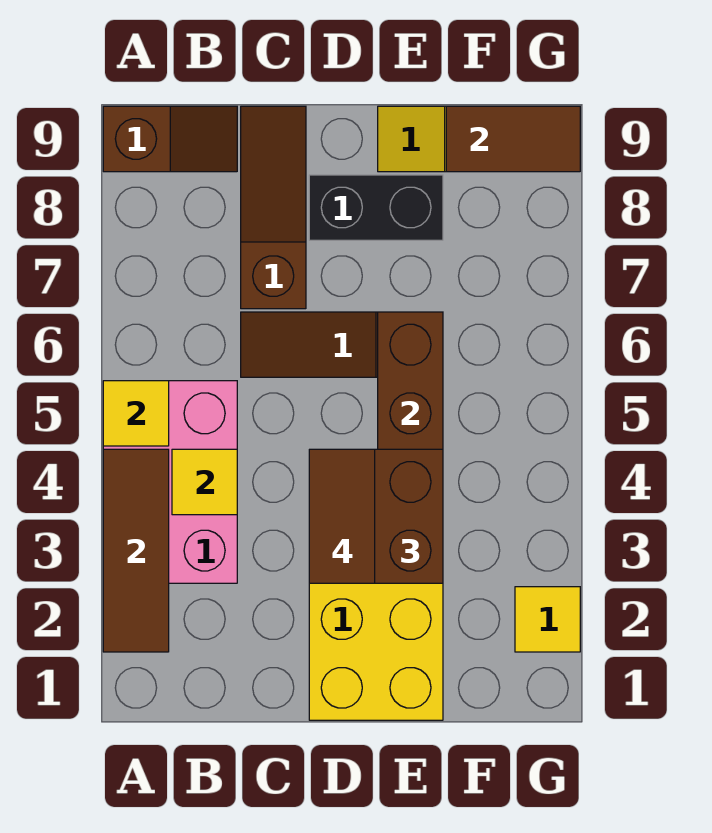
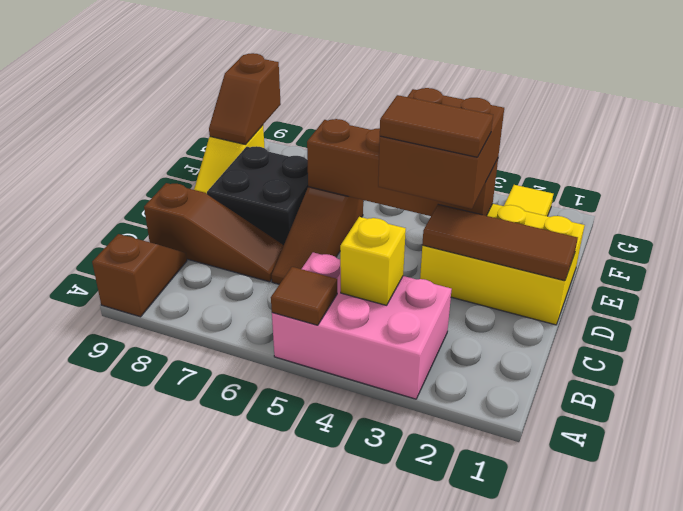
brown 1x3 tile [103,449,169,652] -> brown 1x3 tile moved to [422,205,578,281]
yellow 1x1 tile [103,381,169,446] -> brown 1x1 tile [271,267,337,325]
yellow 1x1 tile [172,449,237,515] -> yellow 1x1 brick [340,217,406,305]
brown 1x3 slope [241,106,306,309] -> brown 1x3 slope turned to [144,183,284,282]
black 1x2 brick [309,175,443,240] -> black 2x2 brick [207,146,308,245]
brown 1x2 tile [446,106,580,172] -> brown 1x2 slope [209,53,281,145]

